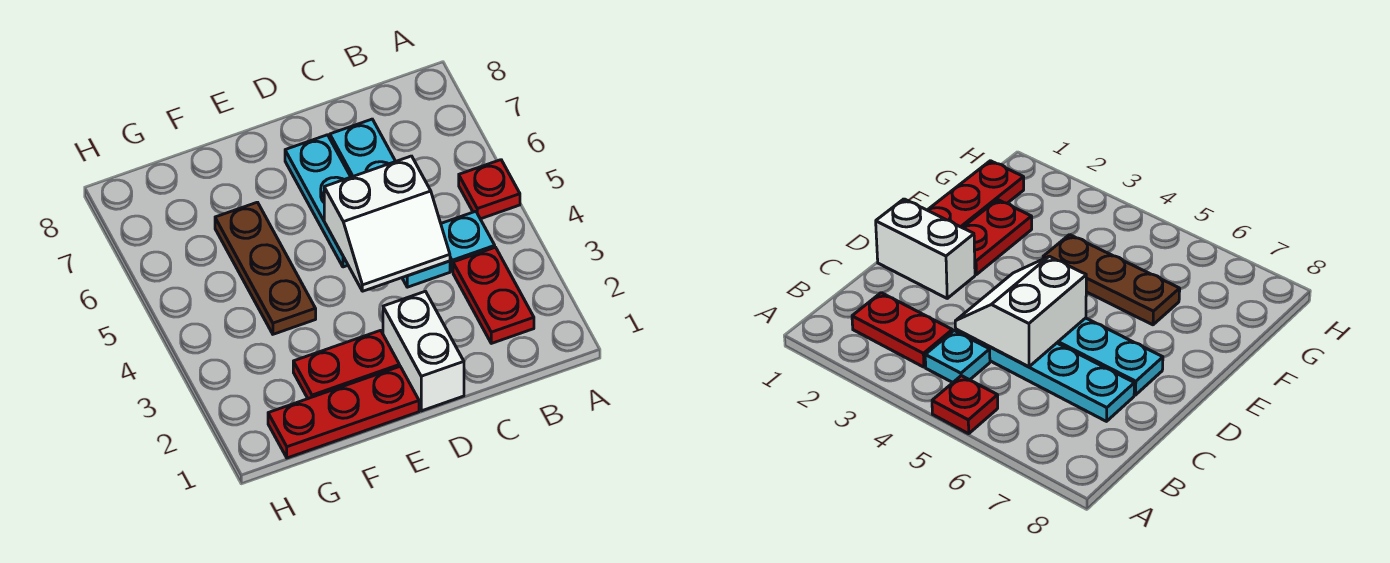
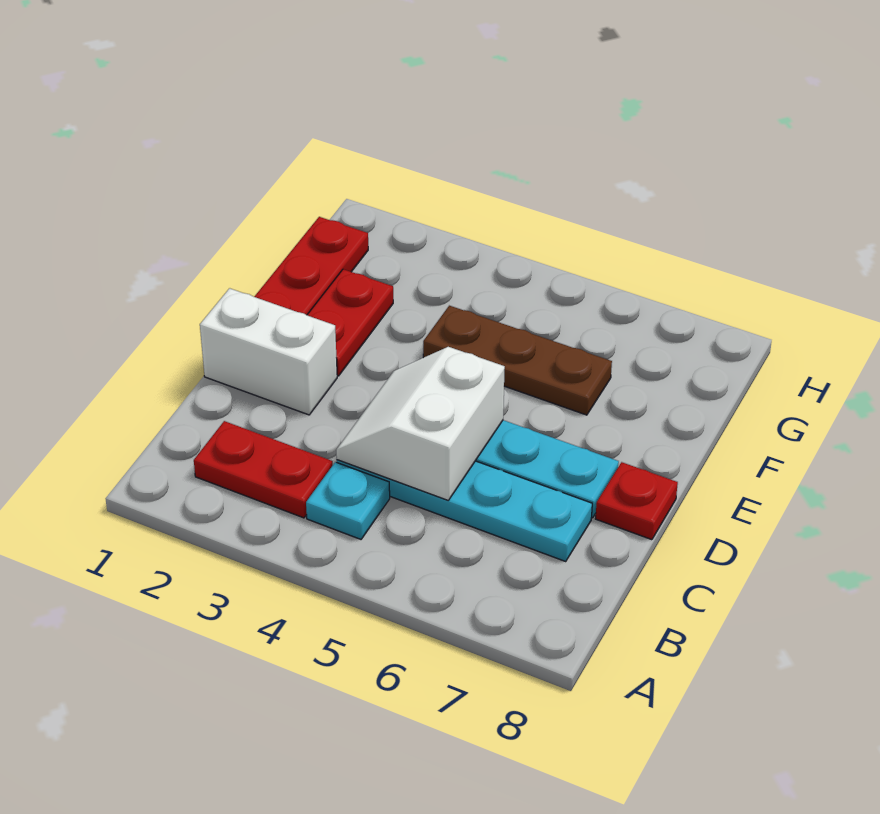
red 1x1 plate [459,160,520,219] -> red 1x1 plate moved to [595,462,678,540]

